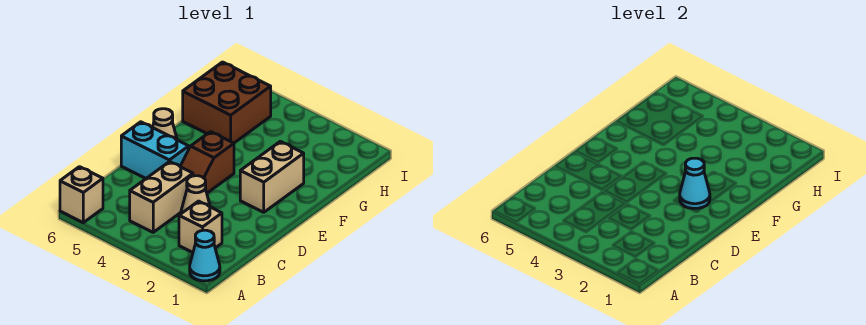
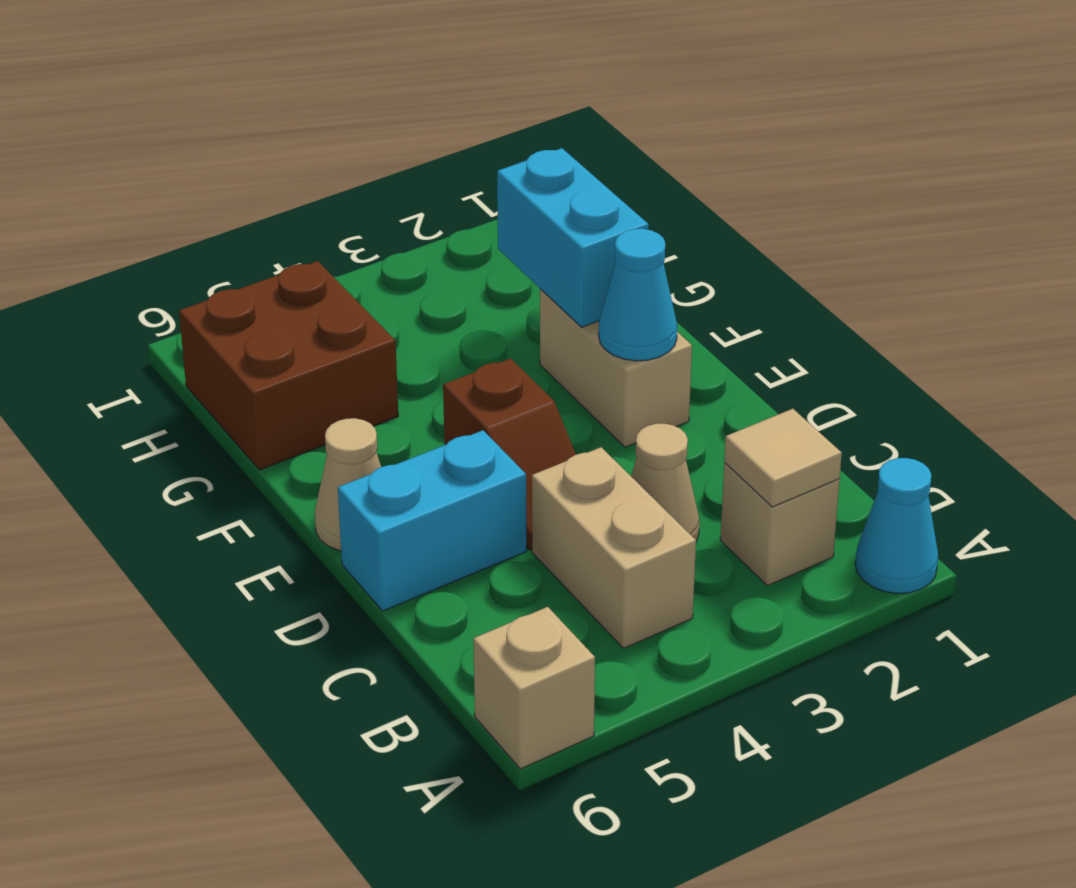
none -> tan 1x1 tile [724,409,842,507]
none -> cyan 1x2 brick [497,148,649,327]

